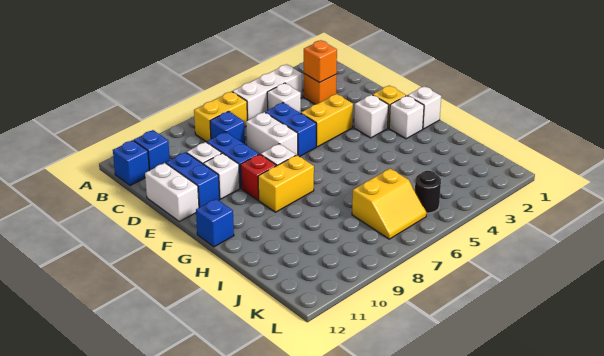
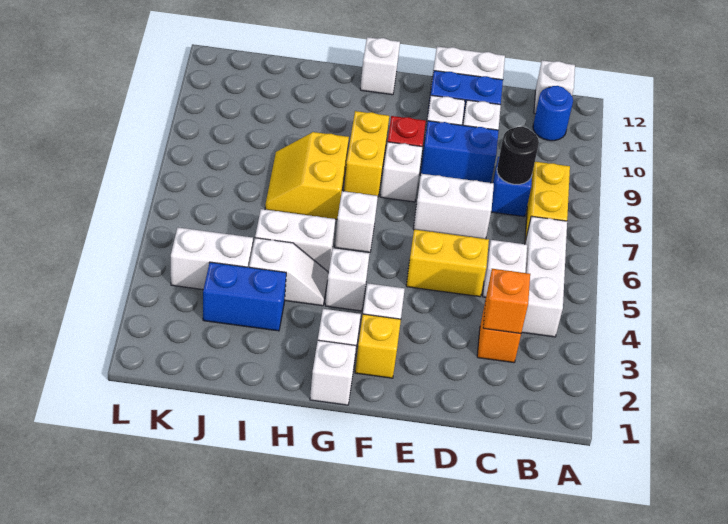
blue 1x1 brick [134,130,170,170] -> blue 1x1 round brick [533,86,573,141]
blue 1x1 brick [113,140,149,186] -> white 1x1 brick [534,60,575,114]
blue 1x2 brick [265,103,316,157] -> blue 1x2 brick moved to [203,262,286,331]
yellow 1x2 brick [301,94,353,147] -> yellow 1x2 brick turned to [406,230,489,297]
none -> white 1x1 brick [325,248,370,311]
none -> white 1x1 brick [335,191,378,252]
blue 1x1 brick [196,199,234,247] -> white 1x1 brick [360,37,400,95]
none -> white 1x2 slope [249,238,328,306]
none -> white 1x2 brick [255,209,335,272]
none -> white 1x2 brick [171,228,253,290]
yellow 2x2 slope [352,169,426,239] -> yellow 2x2 slope moved to [265,132,349,219]
black 1x1 round brick [415,171,441,213] -> black 1x1 round brick moved to [497,127,539,184]

